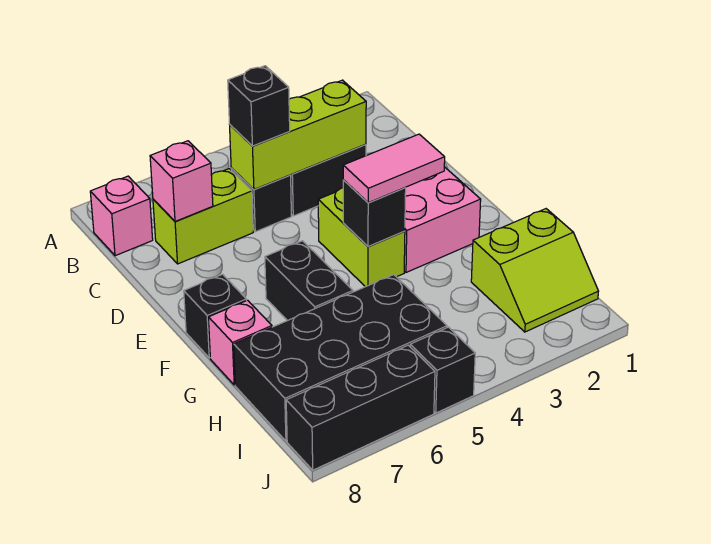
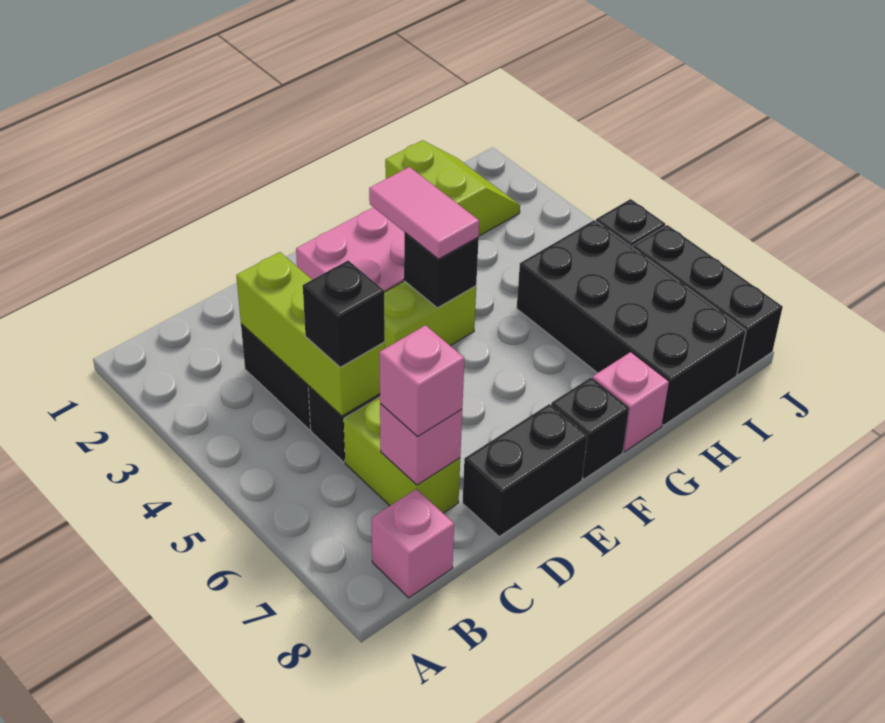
none -> pink 1x1 brick [379,325,464,436]
black 1x2 brick [265,241,353,321] -> black 1x2 brick moved to [462,404,587,536]

